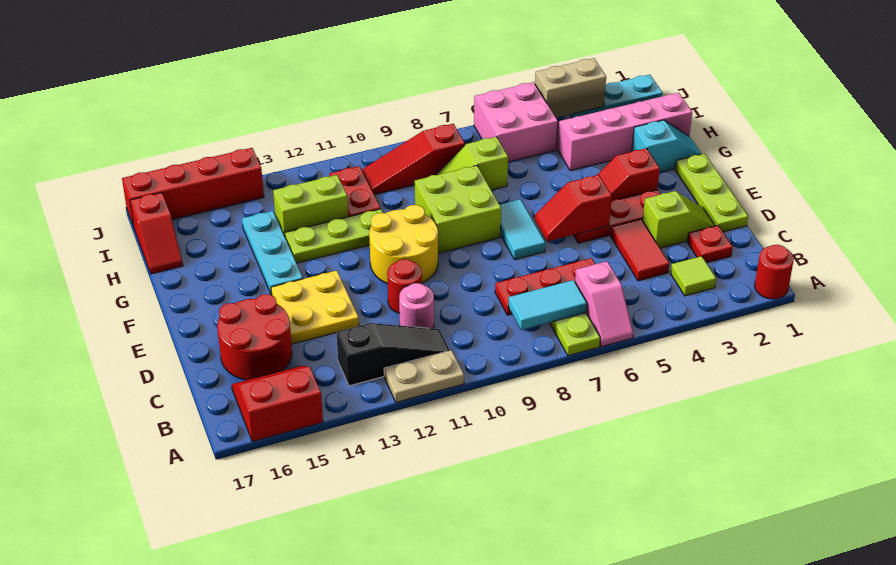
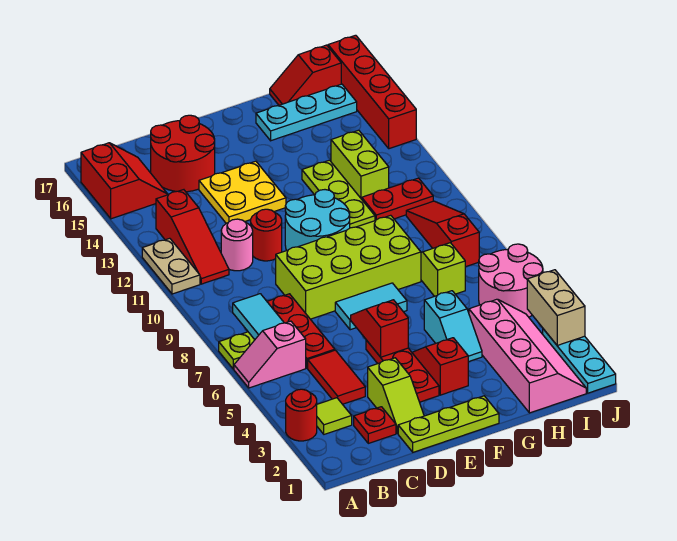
red 1x1 round brick [755,245,794,299] -> red 1x1 round brick moved to [286,389,317,441]
black 1x3 slope [336,323,450,386] -> red 1x3 slope [156,190,229,284]
red 1x2 tile [611,219,669,281] -> red 1x2 tile turned to [308,350,365,404]
yellow 2x2 round brick [369,205,438,284] -> cyan 2x2 round brick [285,190,350,250]
lime 2x2 brick [414,165,501,253] -> lime 2x4 brick [276,215,421,319]
cyan 1x3 plate [242,211,303,295] -> cyan 1x3 plate moved to [256,84,357,141]
cyan 1x2 slope [632,120,701,173] -> cyan 1x2 slope moved to [424,291,482,362]
pink 2x2 brick [474,82,558,162] -> pink 2x2 round brick [479,244,543,317]

